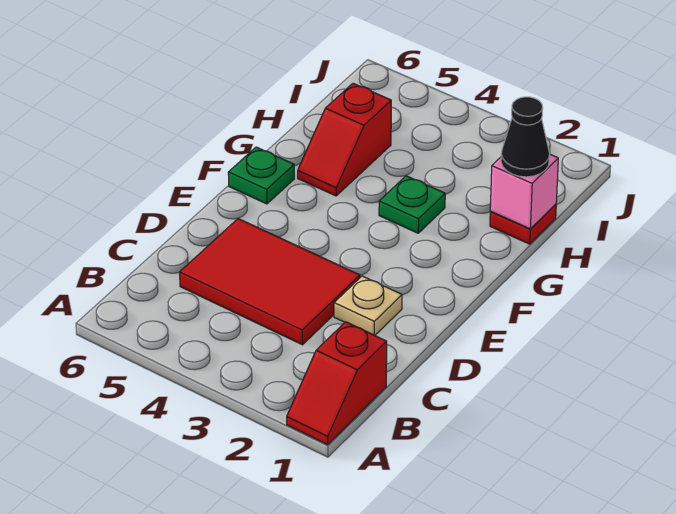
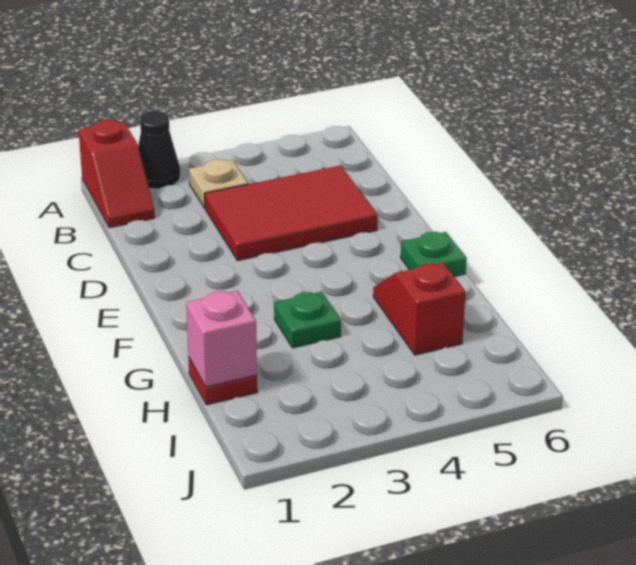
red 1x2 slope [287,322,387,445] -> red 1x2 slope turned to [79,120,155,228]
tan 1x1 plate [334,276,402,335] -> tan 1x1 plate moved to [189,159,248,208]
black 1x1 cone [501,97,550,177] -> black 1x1 cone moved to [138,111,180,189]

